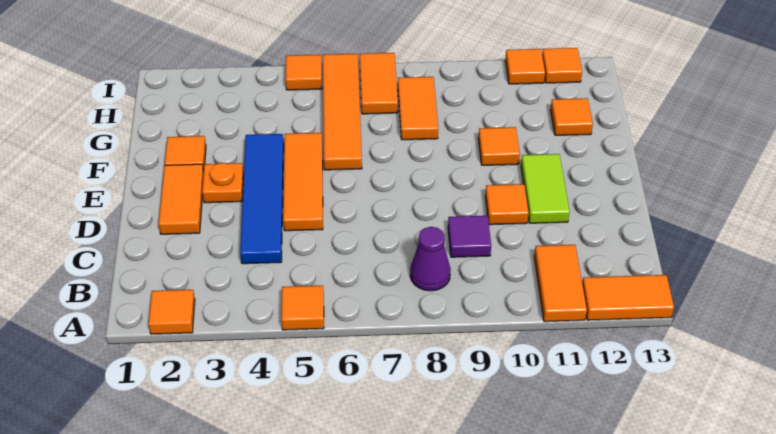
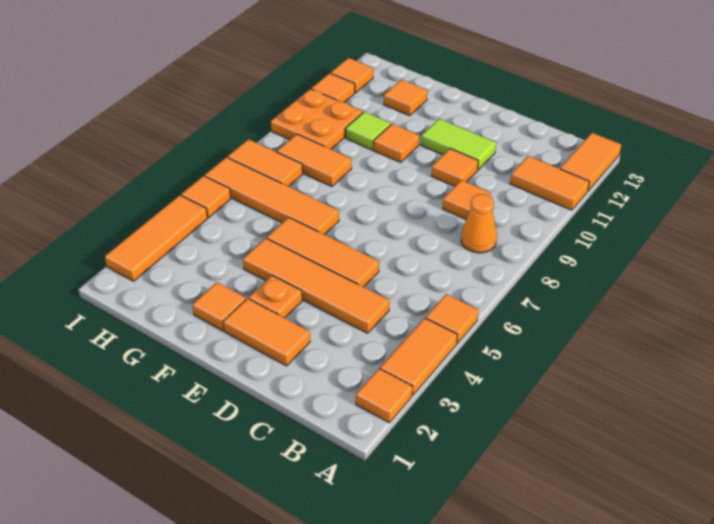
none -> orange 1x2 tile [380,318,457,395]
purple 1x1 cone [410,227,451,291] -> orange 1x1 cone [461,194,497,253]
blue 1x4 tile [240,134,284,264] -> orange 1x4 tile [243,238,389,333]
purple 1x1 tile [448,216,491,257] -> orange 1x1 tile [443,180,491,220]
none -> lime 1x1 tile [346,112,391,150]
none -> orange 2x2 plate [271,89,363,149]
none -> orange 1x3 tile [105,195,208,281]

